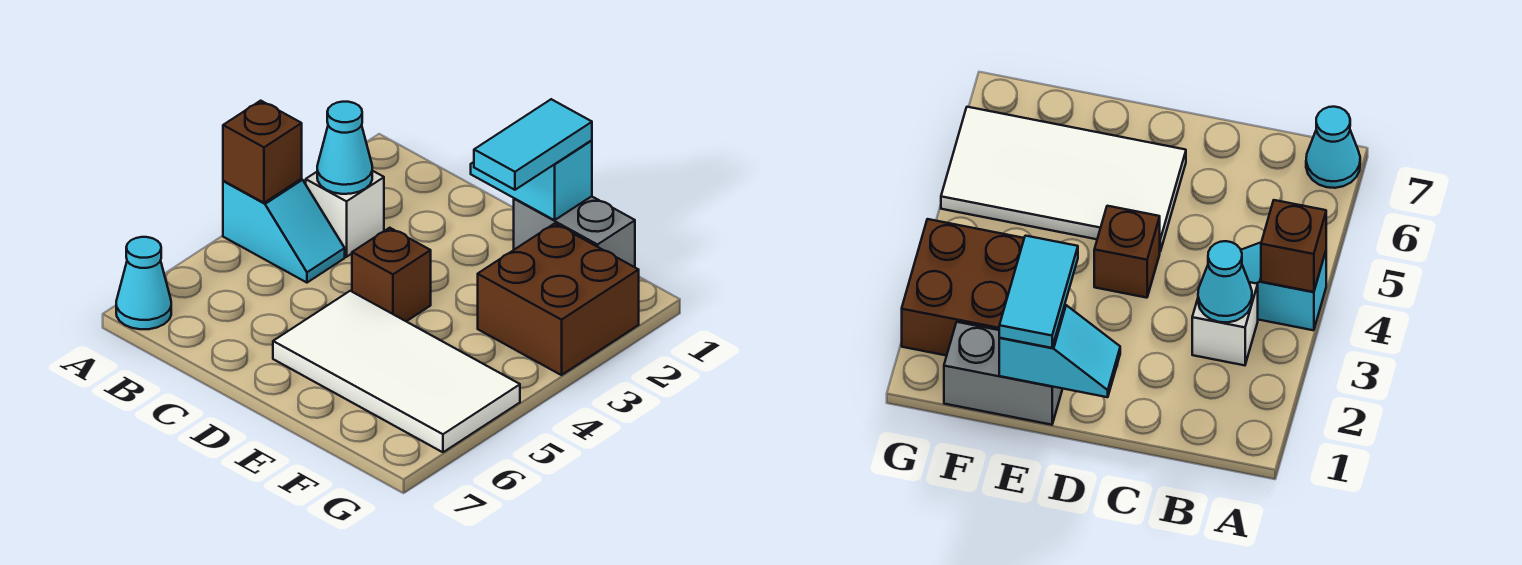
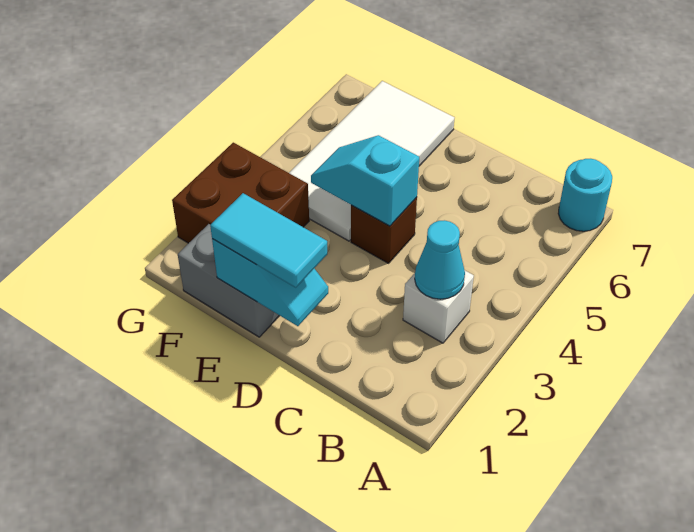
cyan 1x2 slope [223,179,345,283] -> cyan 1x2 slope moved to [311,135,419,226]
brown 1x1 brick [223,101,302,203] -> none
cyan 1x1 cone [116,237,171,329] -> cyan 1x1 round brick [558,159,612,231]
white 2x4 tile [273,291,520,452] -> white 2x4 tile turned to [289,81,454,241]
cyan 1x2 tile [474,99,592,190] -> cyan 1x2 tile turned to [210,193,327,288]

